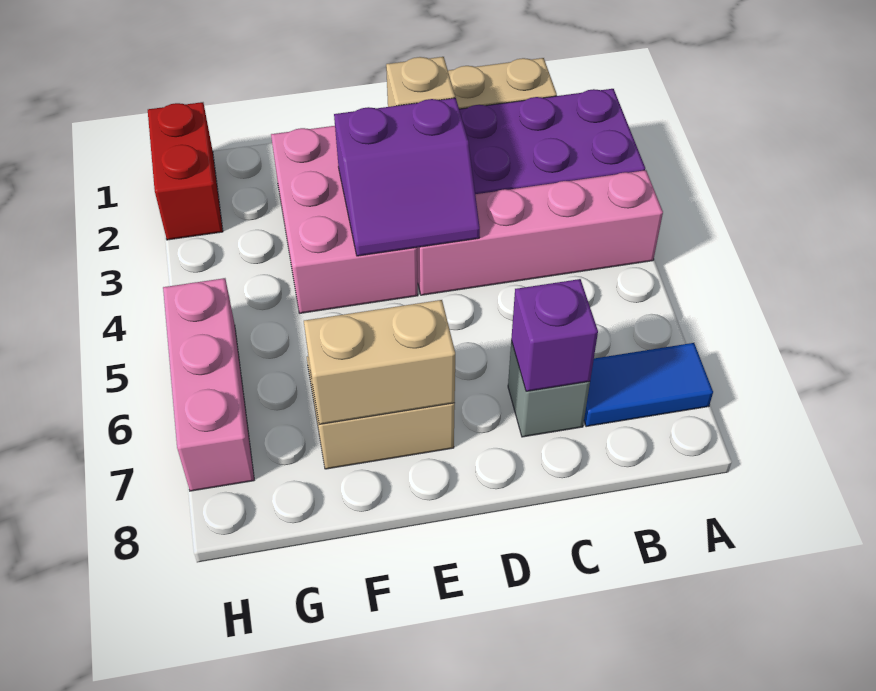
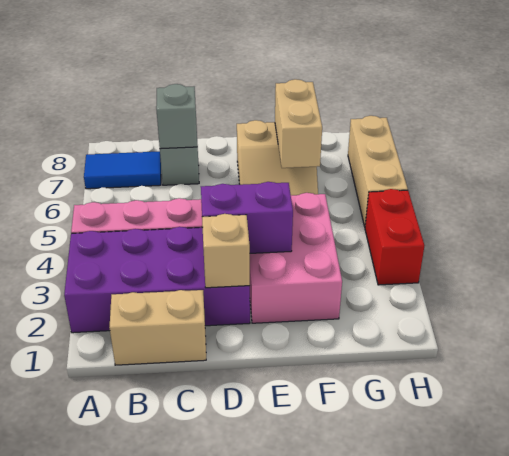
purple 1x1 brick [511,279,598,391] -> grey 1x1 brick [156,84,197,149]
tan 1x2 brick [304,300,455,424] -> tan 1x2 brick turned to [275,79,322,168]
red 1x2 brick [148,102,223,240] -> red 1x2 brick moved to [365,189,424,285]
pink 1x3 brick [163,278,254,491] -> tan 1x3 brick [348,116,408,226]

